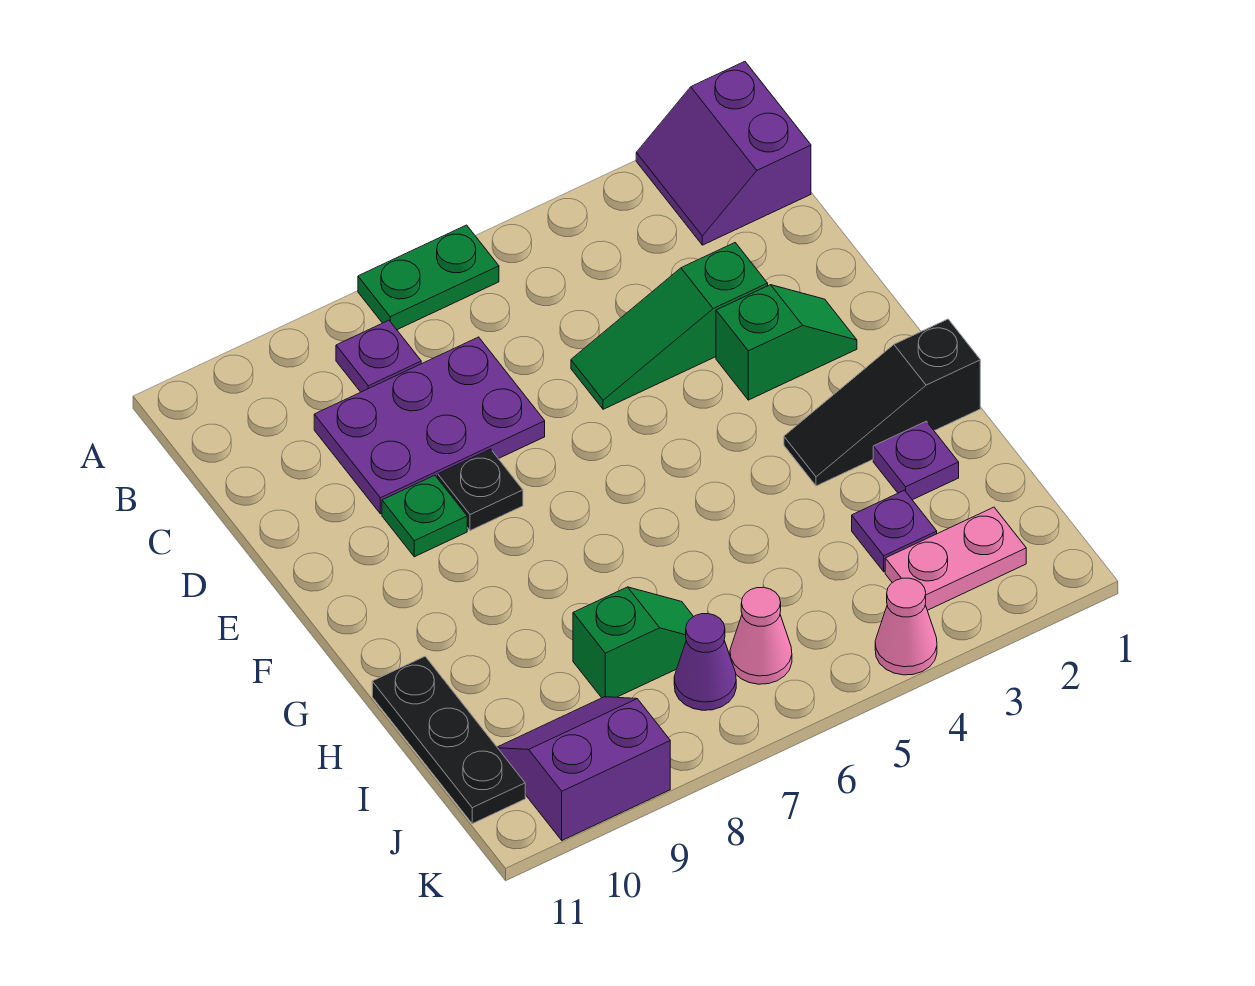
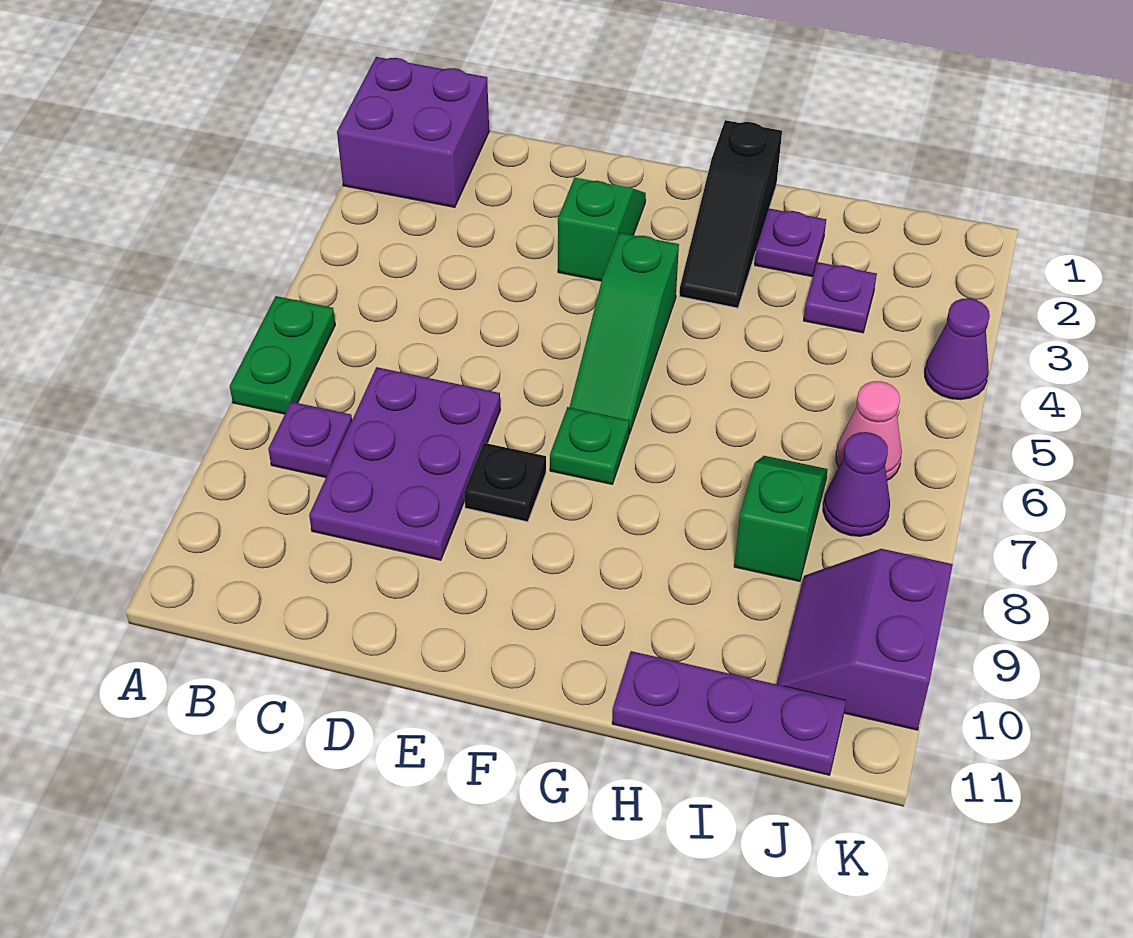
purple 2x2 slope [636,62,811,245] -> purple 2x2 brick [337,57,489,207]
green 1x3 slope [571,243,768,409] -> green 1x3 slope moved to [570,233,679,434]
green 1x1 plate [382,475,467,557] -> green 1x1 plate moved to [550,407,629,484]
black 1x3 plate [372,657,525,824] -> purple 1x3 plate [612,651,846,775]
pink 1x2 plate [885,507,1026,610] -> none
pink 1x1 cone [875,578,937,675] -> purple 1x1 cone [925,298,990,400]

